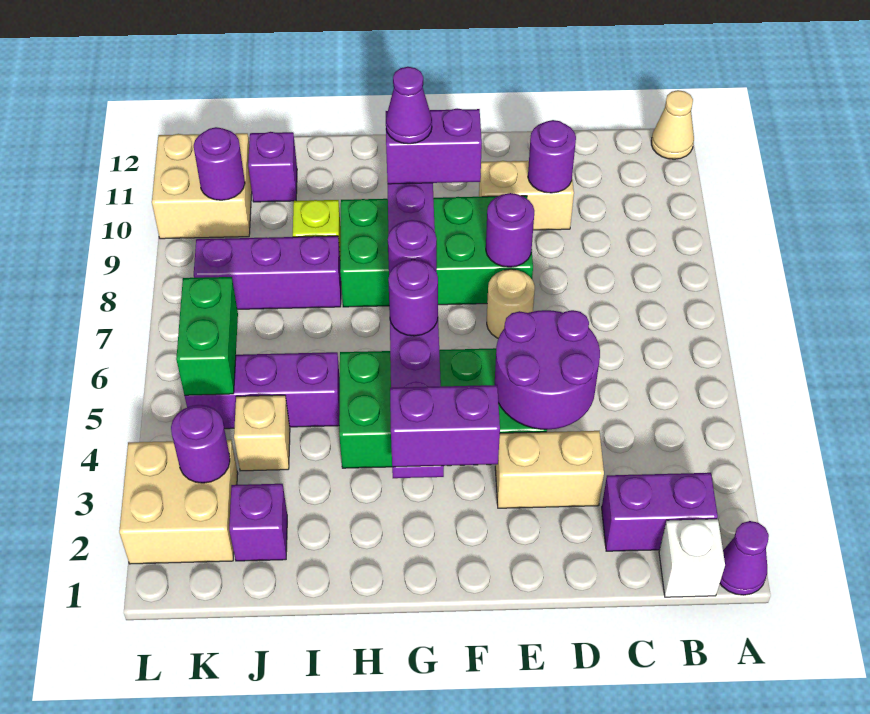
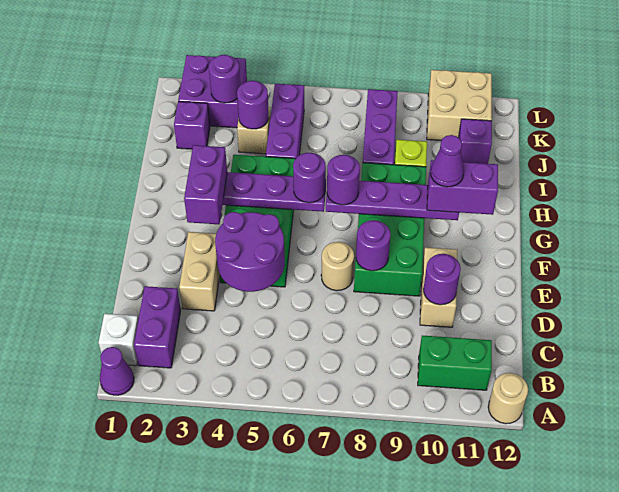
tan 1x1 cone [651,90,694,159] -> tan 1x1 round brick [488,373,528,424]
purple 1x2 brick [386,108,482,184] -> purple 1x2 brick turned to [427,160,498,215]
tan 2x2 brick [119,440,238,564] -> purple 2x2 brick [178,55,247,128]
green 1x2 brick [176,277,238,395] -> green 1x2 brick moved to [418,336,492,390]
purple 1x1 round brick [194,127,245,200] -> purple 1x1 round brick moved to [237,81,269,129]

